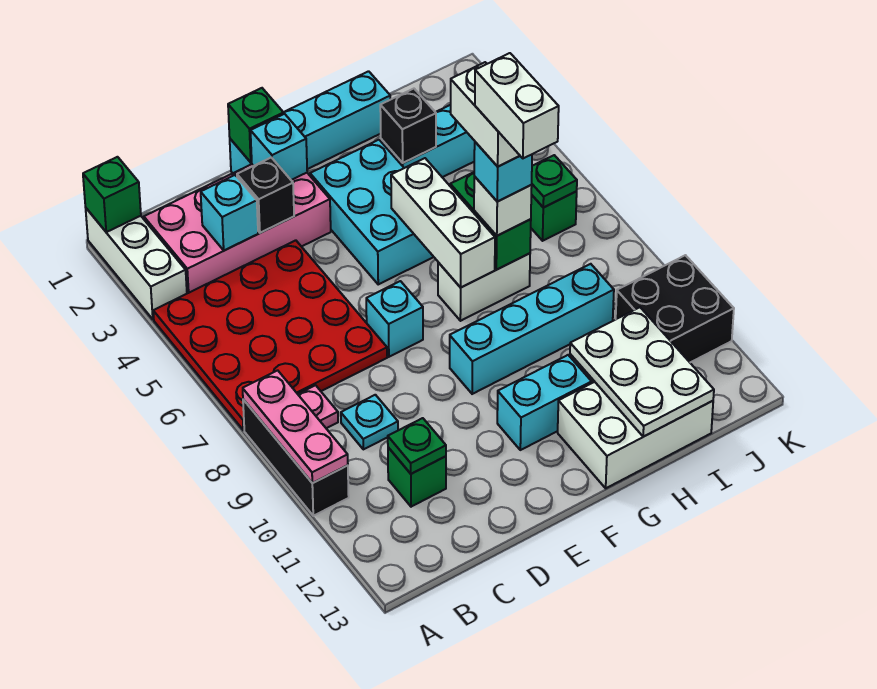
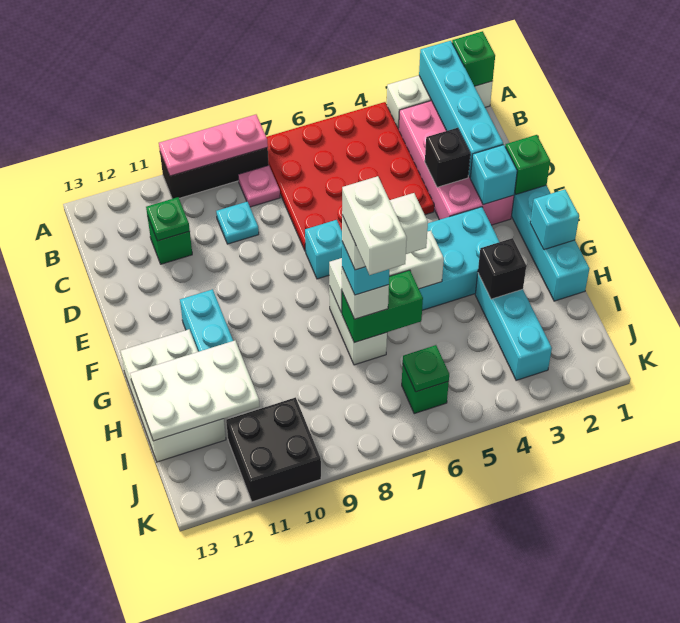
cyan 1x1 brick [201,175,258,250] -> cyan 1x1 brick moved to [530,189,579,250]
cyan 1x4 brick [450,264,614,394] -> cyan 1x4 brick moved to [419,41,503,177]
white 1x2 brick [475,53,559,158] -> white 1x2 brick turned to [342,176,407,275]

